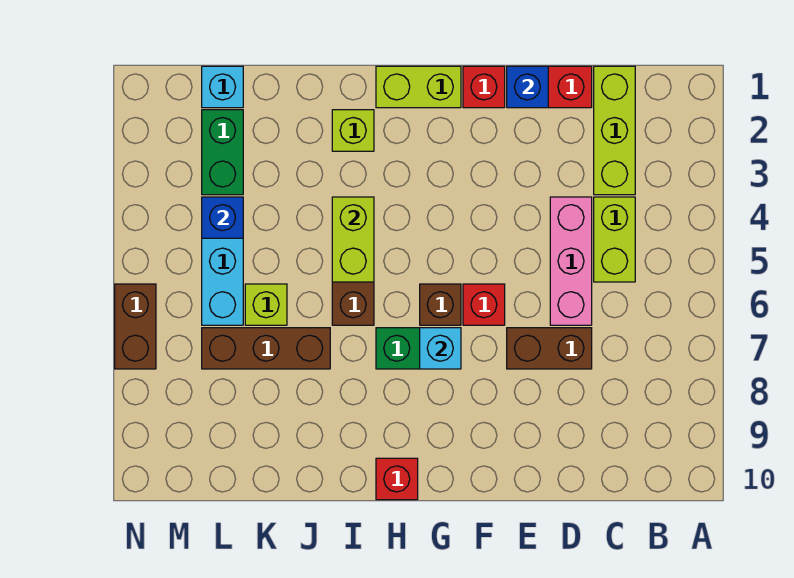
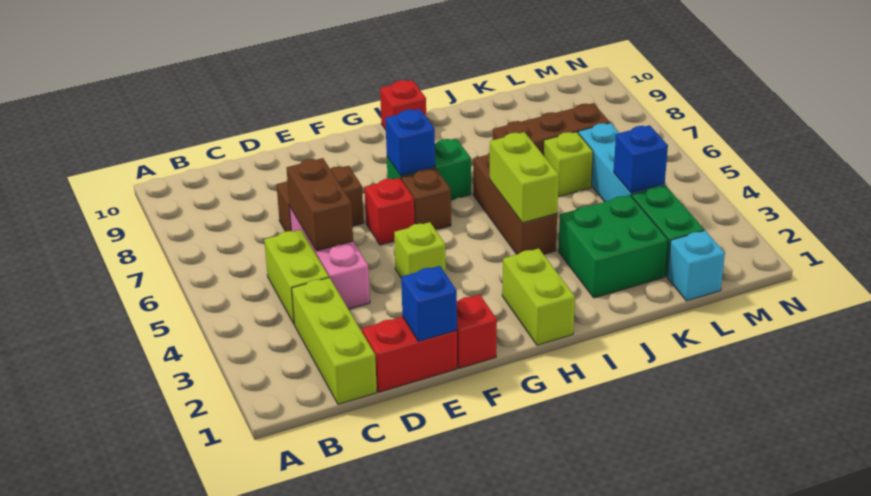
lime 1x2 brick [376,66,461,108] -> lime 1x2 brick turned to [502,248,575,345]
cyan 1x1 brick [420,328,461,369] -> blue 1x1 brick [385,109,435,176]
lime 1x1 brick [332,110,374,151] -> lime 1x1 brick moved to [394,222,446,277]
none -> green 2x2 brick [558,195,668,298]
brown 1x2 brick [115,284,156,369] -> brown 1x2 brick moved to [287,158,353,251]

